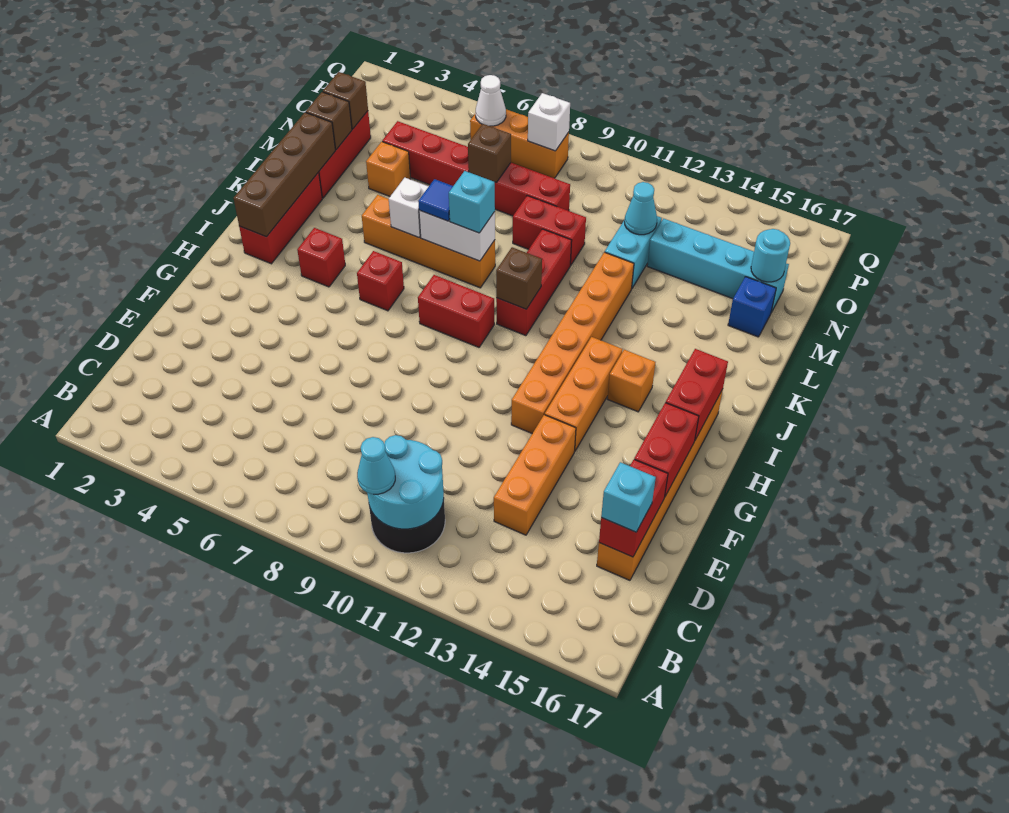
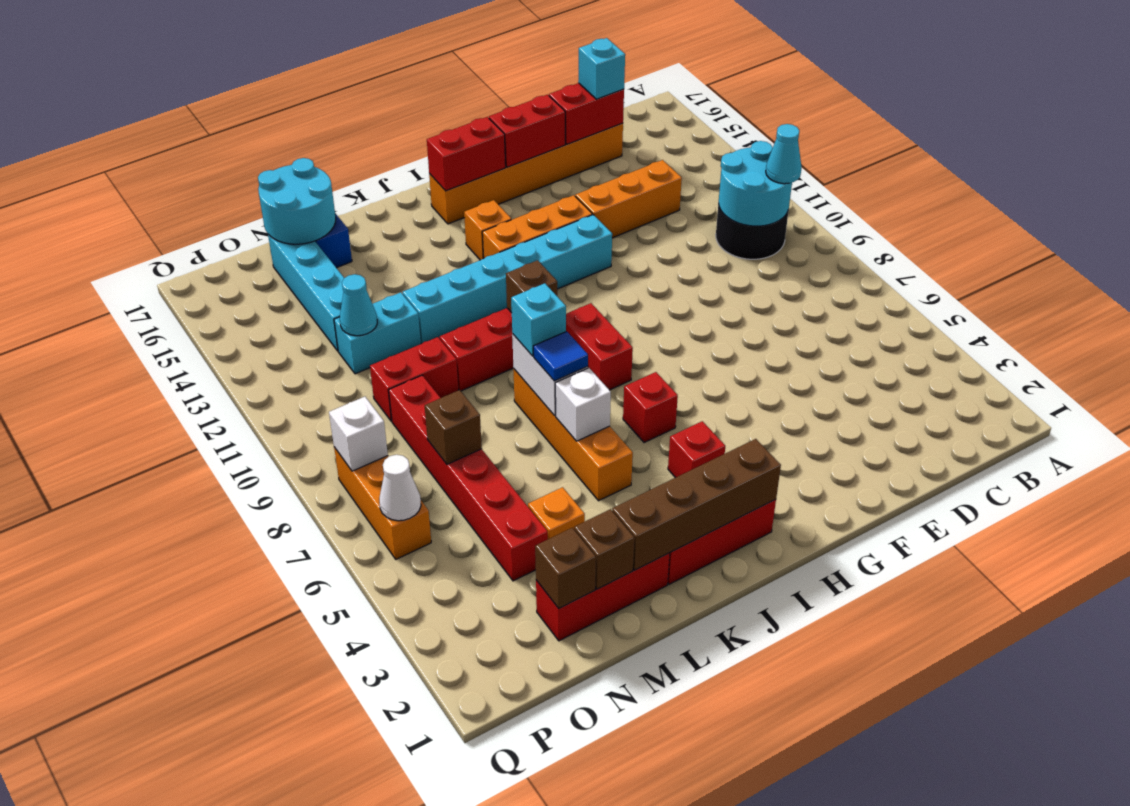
orange 1x6 brick [511,252,634,434] -> cyan 1x6 brick [403,215,612,344]
red 1x2 brick [513,196,586,265] -> red 1x2 brick turned to [370,337,458,421]
cyan 1x1 round brick [751,229,790,282] -> cyan 2x2 round brick [258,158,336,244]

